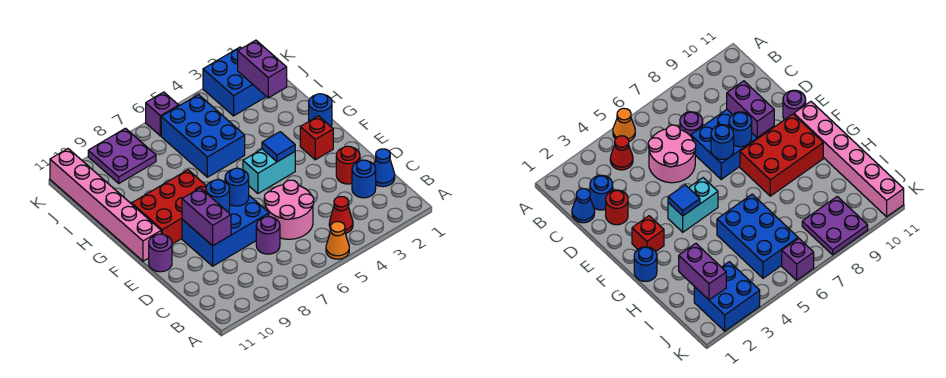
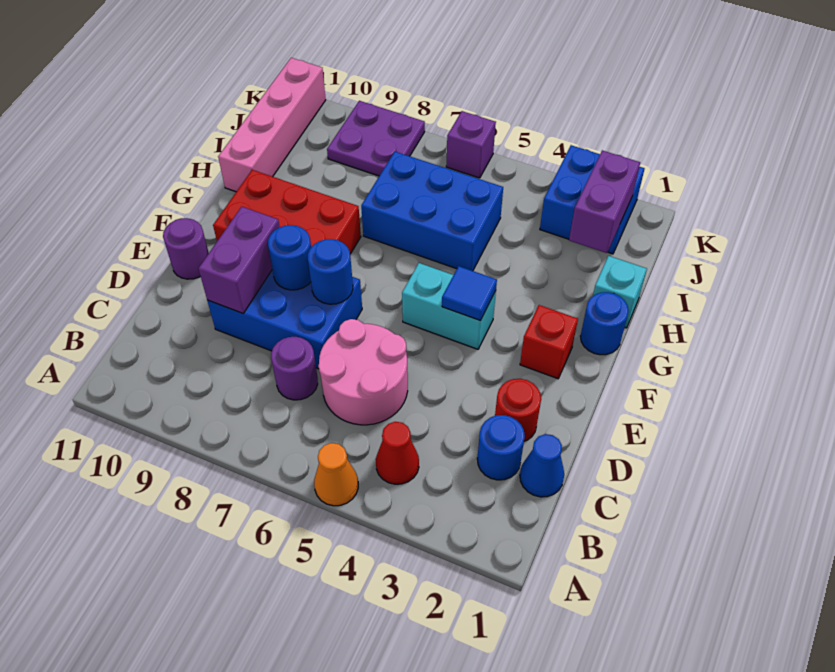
pink 1x6 brick [50,149,161,261] -> pink 1x4 brick [218,58,326,192]
none -> cyan 1x1 brick [593,256,647,328]
blue 2x3 brick [161,95,245,177] -> blue 2x3 brick turned to [361,152,503,271]

